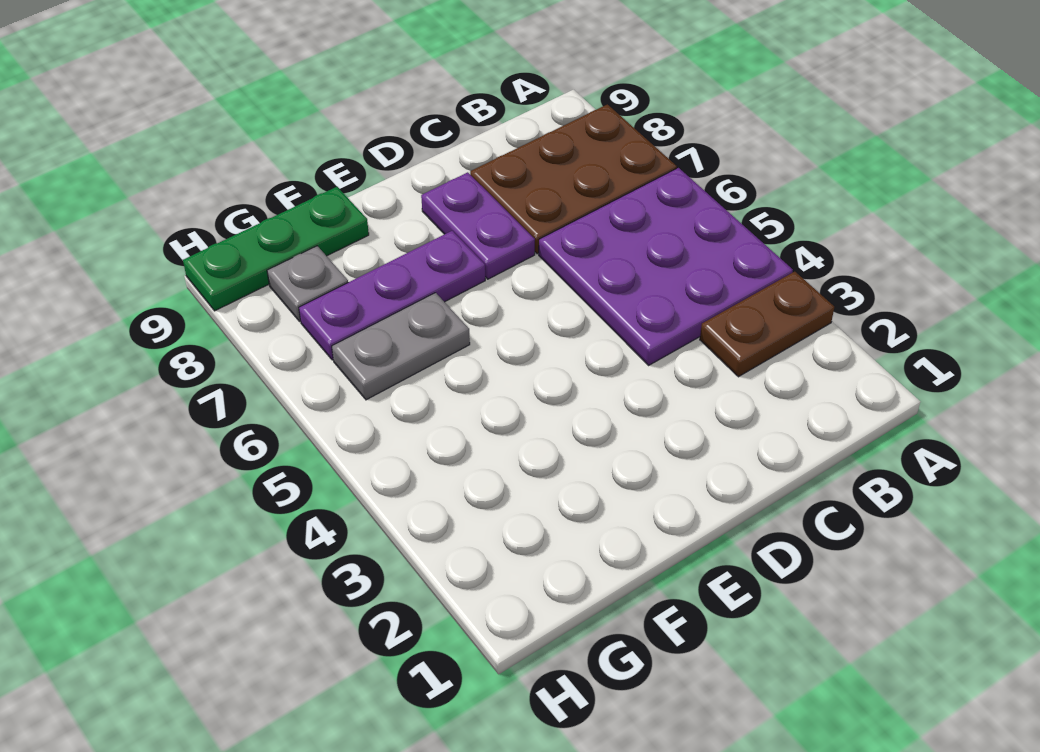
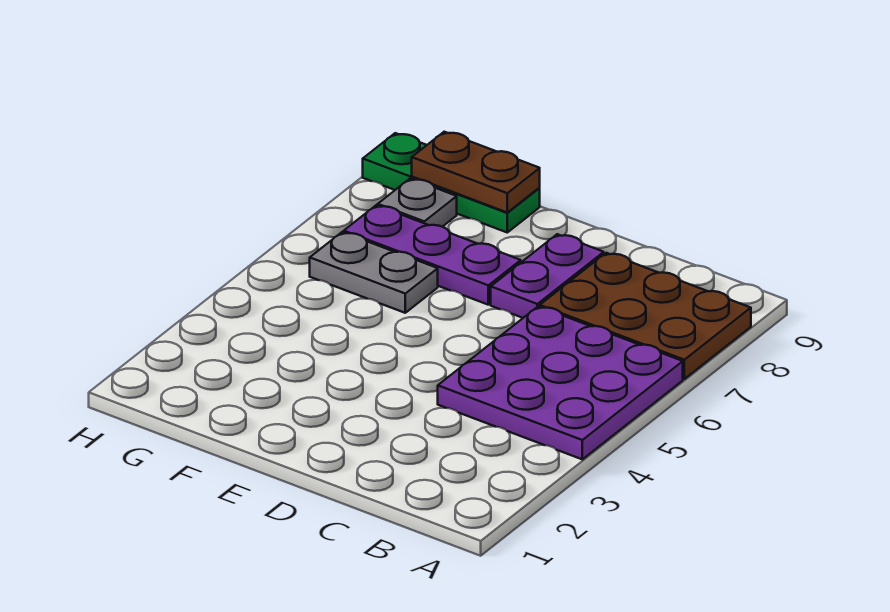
brown 1x2 plate [700,272,834,377] -> brown 1x2 plate moved to [412,132,540,212]

